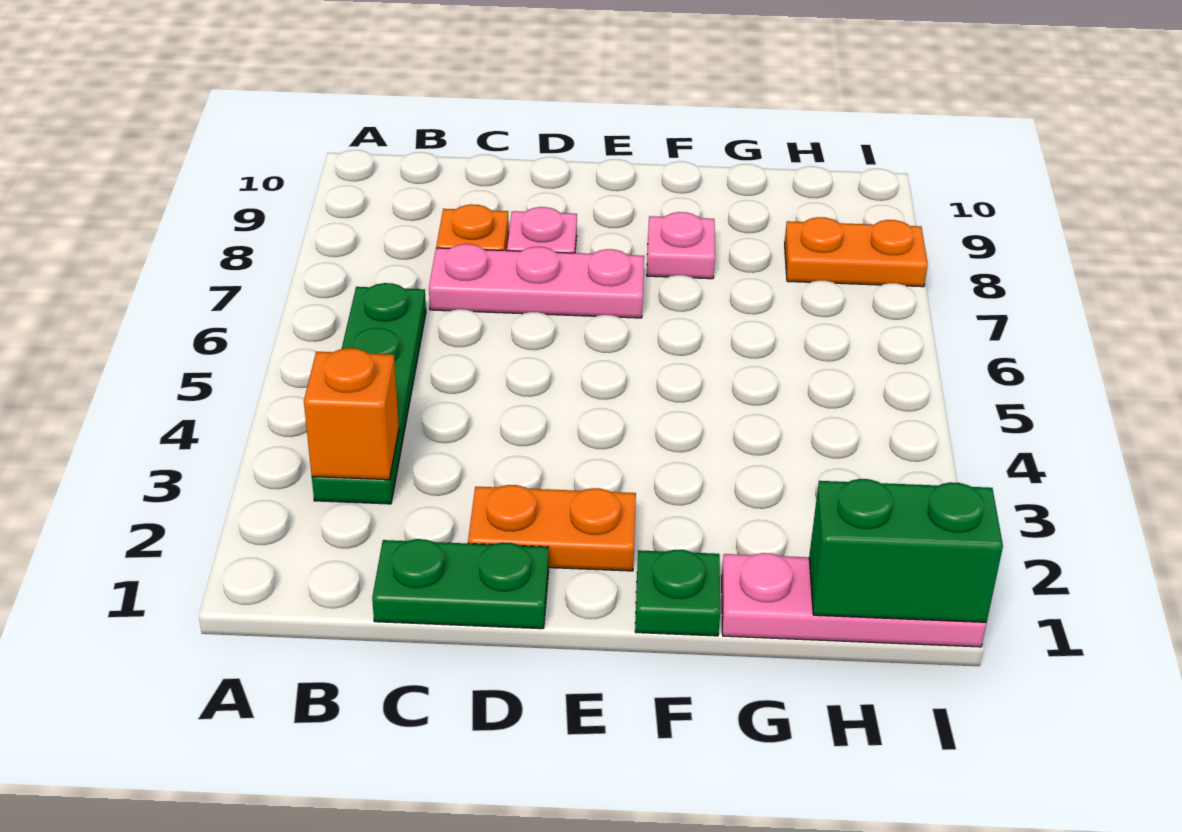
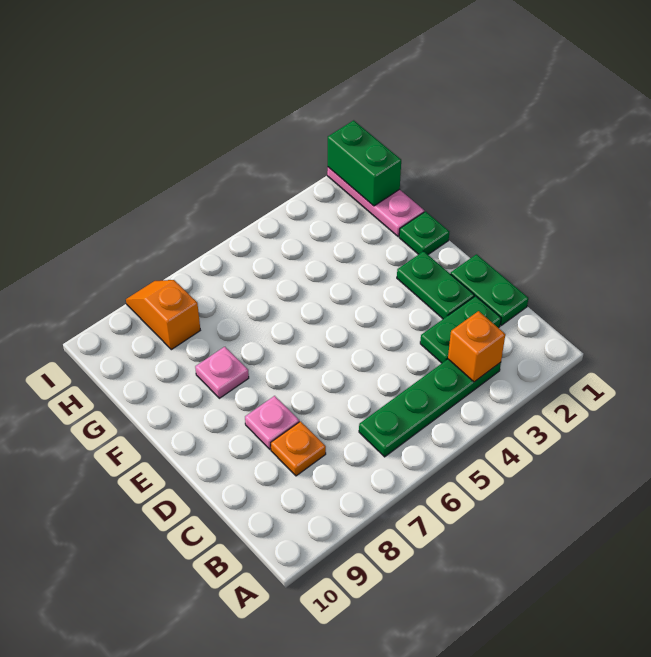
none -> green 1x2 plate [420,296,501,363]
pink 1x3 plate [429,244,644,318] -> none
orange 1x2 plate [468,485,636,571] -> green 1x2 plate [397,251,474,319]
orange 1x2 plate [785,217,928,287] -> orange 1x2 slope [126,280,200,350]

